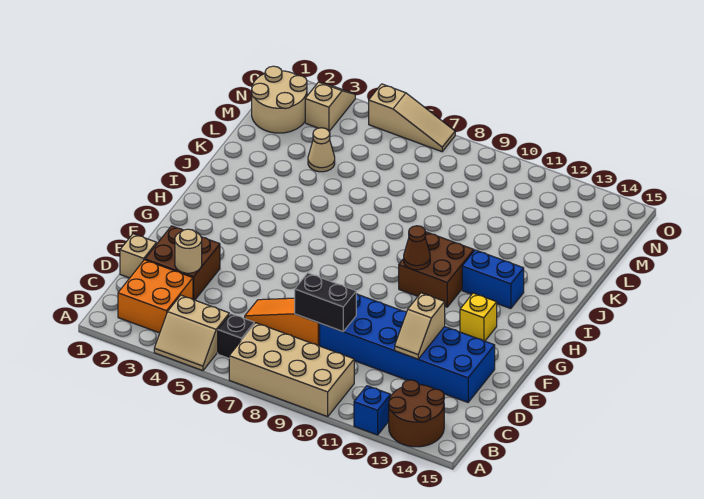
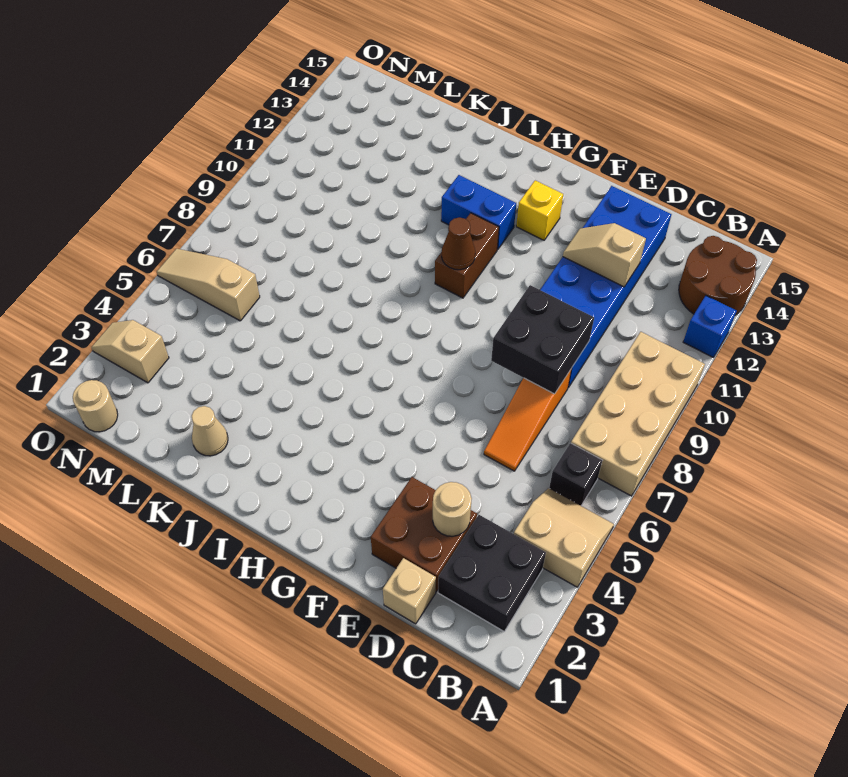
tan 2x2 slope [154,295,229,371] -> tan 2x2 slope turned to [514,488,614,587]
orange 2x2 brick [118,260,193,333] -> black 2x2 brick [438,515,546,631]
black 1x2 brick [295,273,356,332] -> black 2x2 brick [491,285,594,394]
tan 1x2 slope [395,293,445,359] -> tan 1x2 slope turned to [563,223,646,287]
brown 2x2 brick [399,232,474,307] -> brown 1x2 brick [435,213,499,298]
blue 1x2 brick [462,250,524,309] -> blue 1x2 brick turned to [441,175,516,250]
tan 1x1 cone [308,128,335,172] -> tan 1x1 cone moved to [192,406,228,456]
tan 2x2 round brick [252,66,307,133] -> tan 1x1 round brick [73,380,118,432]
tan 1x3 slope [369,84,455,152] -> tan 1x3 slope turned to [157,249,260,321]

